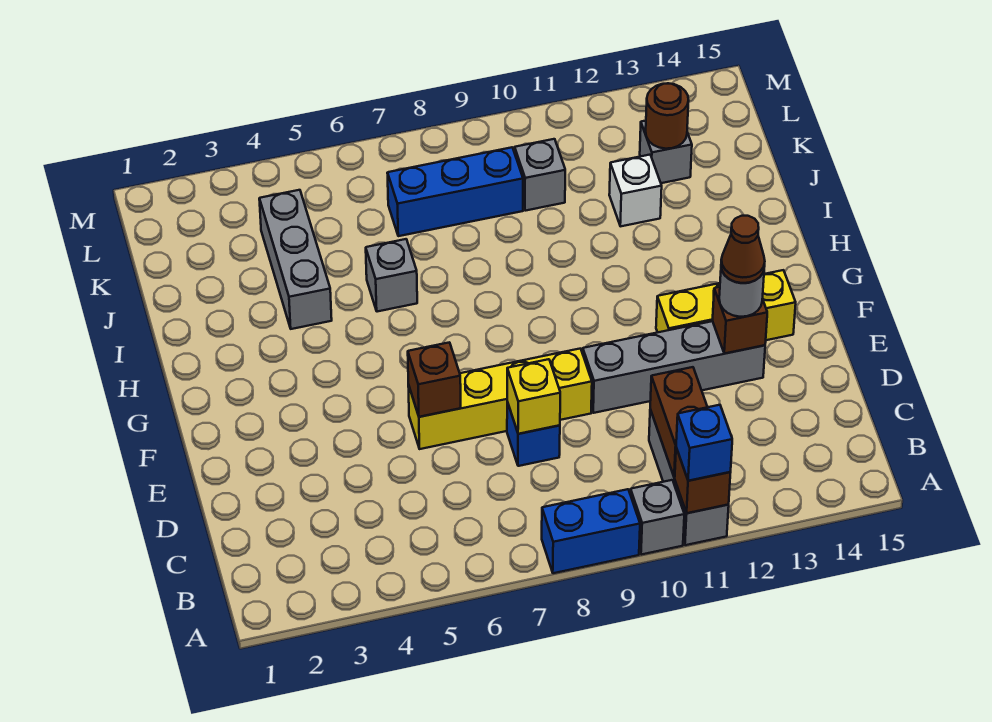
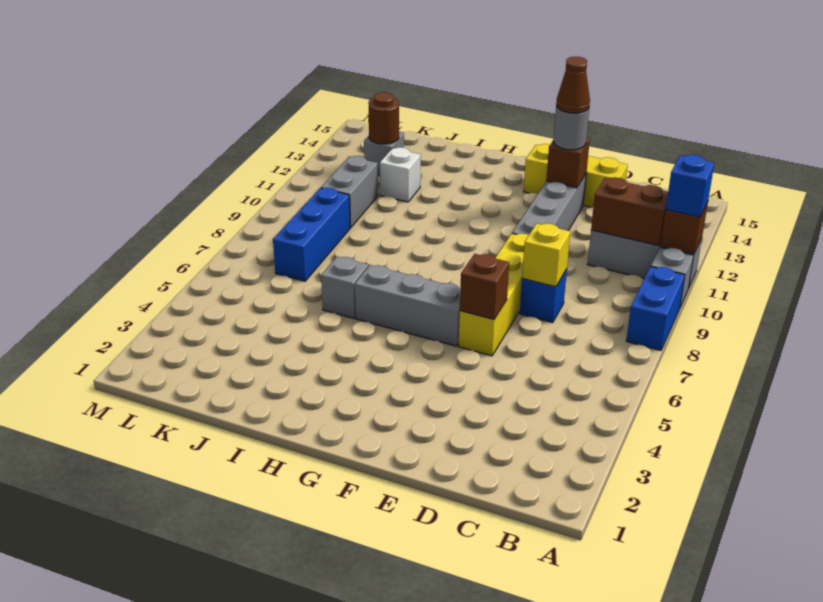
yellow 1x3 brick [656,270,796,340] -> yellow 1x3 brick turned to [524,144,628,207]
grey 1x3 brick [259,190,332,329] -> grey 1x3 brick moved to [355,265,461,346]
grey 1x1 brick [515,139,565,211] -> grey 1x2 brick [321,156,378,228]

